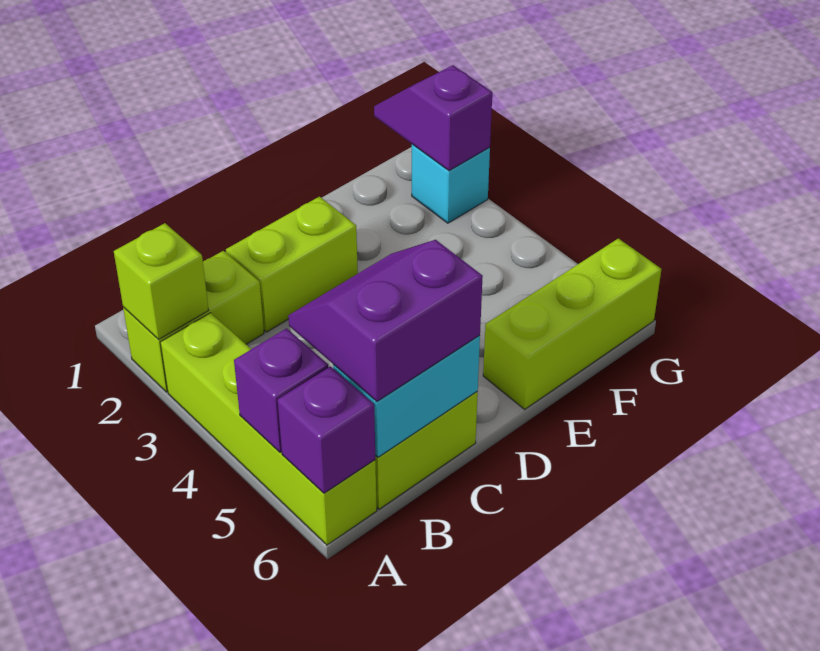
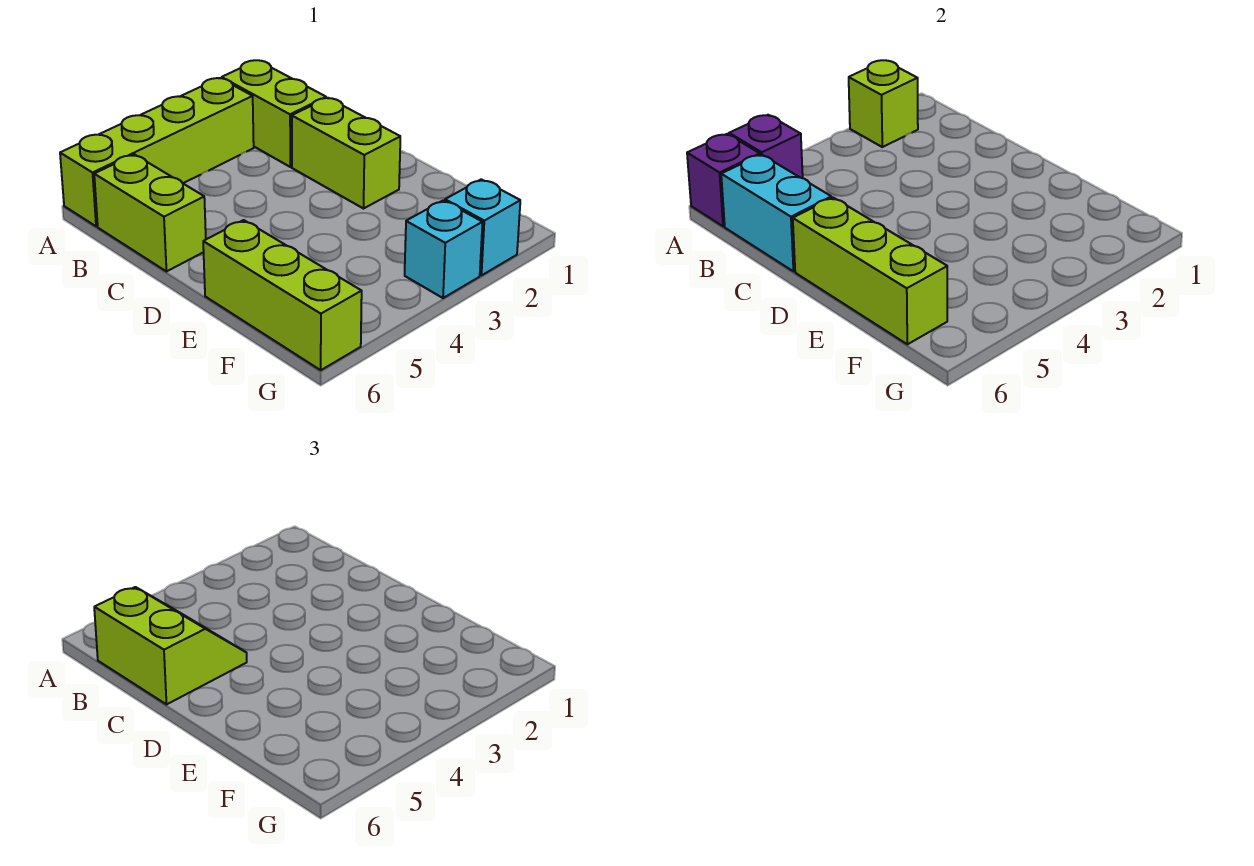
purple 2x2 slope [288,240,483,402] -> lime 2x2 slope [94,587,247,704]
none -> lime 1x3 brick [793,198,947,344]
purple 1x2 slope [374,65,492,171] -> none
none -> cyan 1x1 brick [405,200,482,298]

